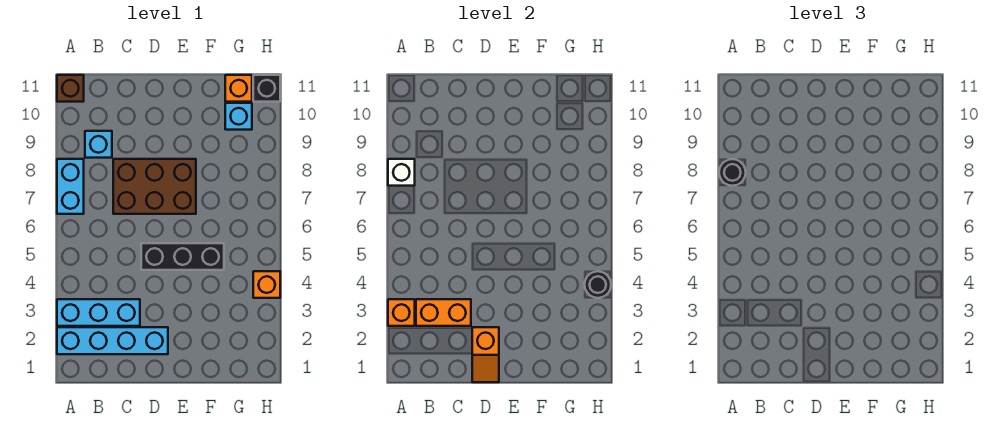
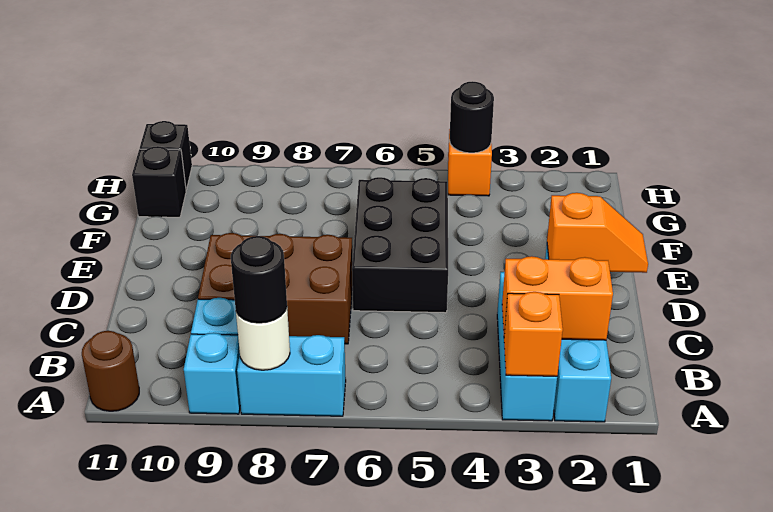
white 1x1 brick [388,159,415,186] -> white 1x1 round brick [236,308,290,370]
brown 1x1 brick [57,75,84,102] -> brown 1x1 round brick [82,331,139,411]
orange 1x2 brick [416,299,471,326] -> orange 1x2 brick turned to [502,256,613,340]
brown 2x3 brick [113,159,196,214] -> brown 2x3 brick turned to [198,233,353,344]
black 1x3 brick [141,243,224,270] -> black 2x3 brick [352,177,448,313]
cyan 1x1 brick [225,103,252,130] -> cyan 1x1 brick moved to [184,333,240,414]
orange 1x1 brick [225,75,252,102] -> black 1x1 brick [132,146,186,217]

